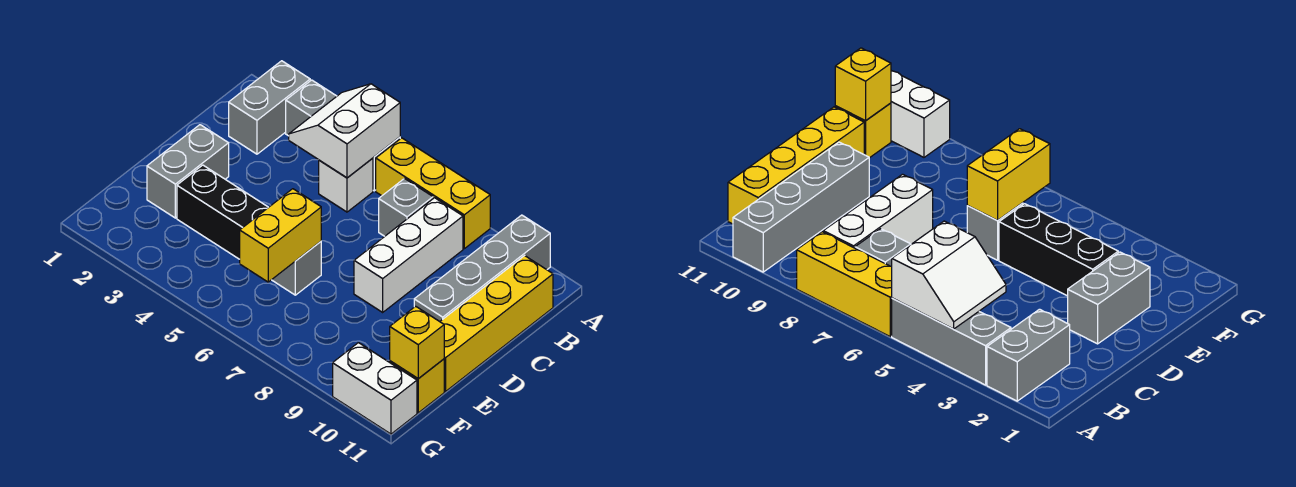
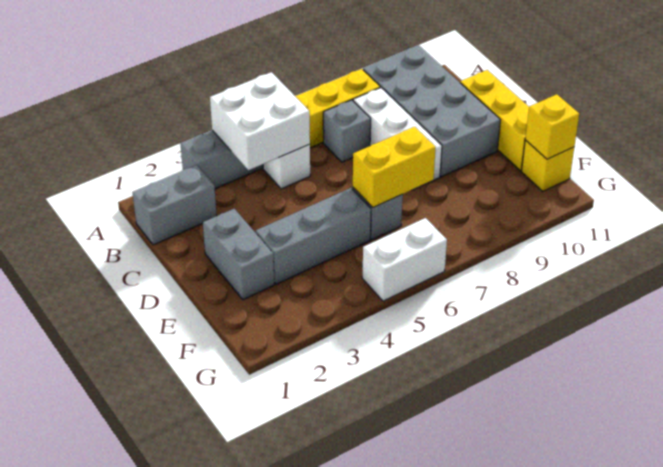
grey 1x2 brick [229,61,310,154] -> grey 1x2 brick turned to [132,165,217,245]
white 2x2 slope [289,84,400,178] -> white 2x2 brick [210,72,310,170]
grey 1x4 brick [414,215,550,322] -> grey 2x4 brick [363,45,500,177]
yellow 1x4 brick [440,256,553,392] -> yellow 1x3 brick [460,70,529,171]
black 1x3 brick [177,165,268,259] -> grey 1x3 brick [255,188,371,284]
yellow 1x2 brick [240,189,321,282] -> yellow 1x2 brick turned to [353,127,436,207]
white 1x2 brick [333,343,417,434] -> white 1x2 brick moved to [362,218,447,301]

